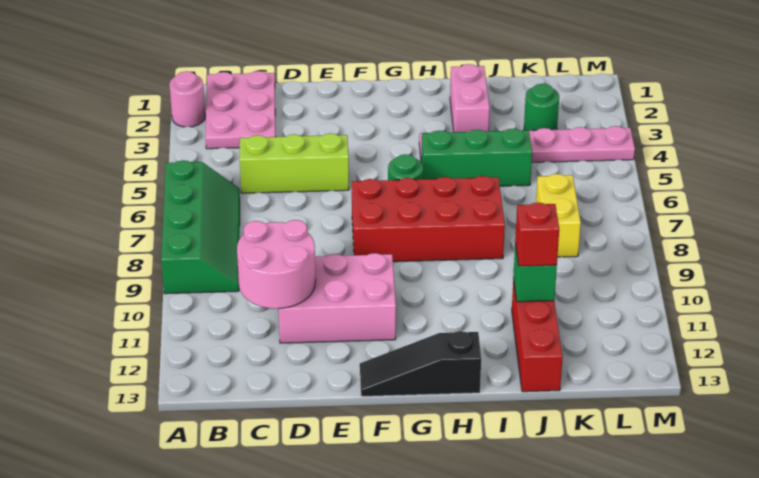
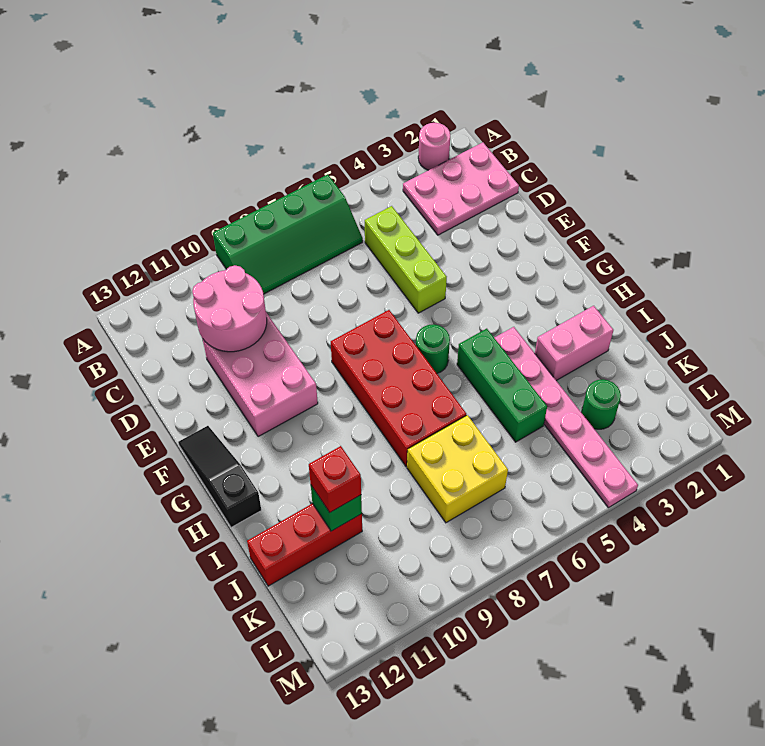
yellow 1x2 brick [536,174,581,257] -> yellow 2x2 brick [407,415,508,523]

